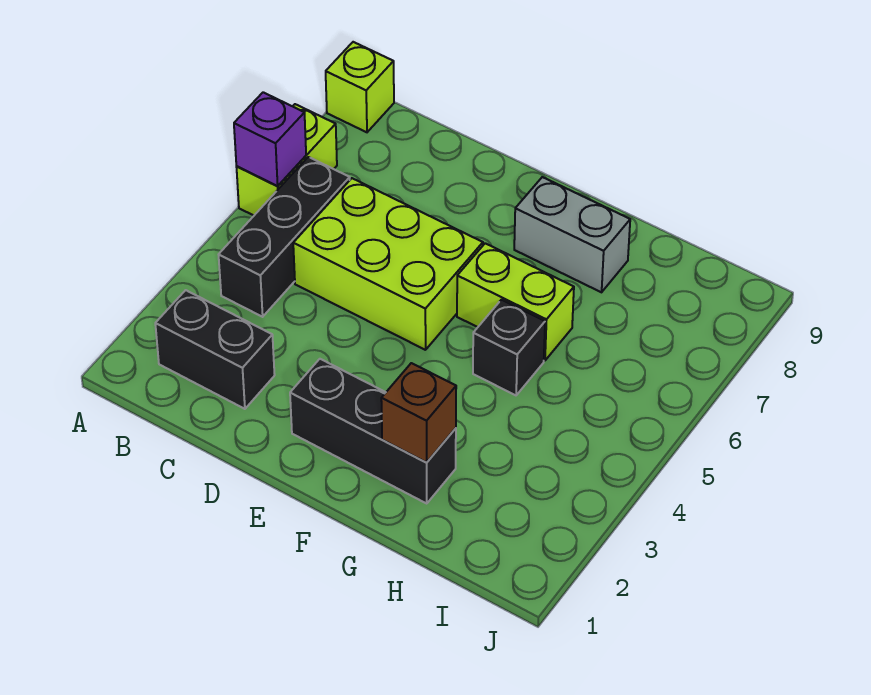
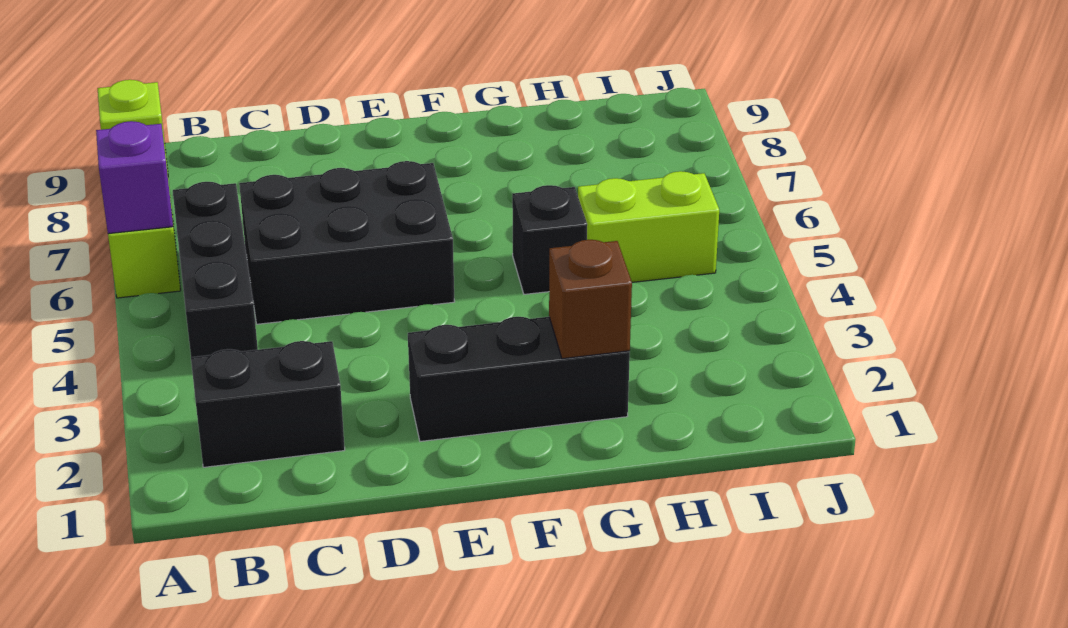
lime 2x3 brick [293,178,483,350] -> black 2x3 brick [239,161,455,324]
lime 1x2 brick [457,243,574,361] -> lime 1x2 brick moved to [578,171,719,282]
grey 1x2 brick [514,177,630,292] -> none

